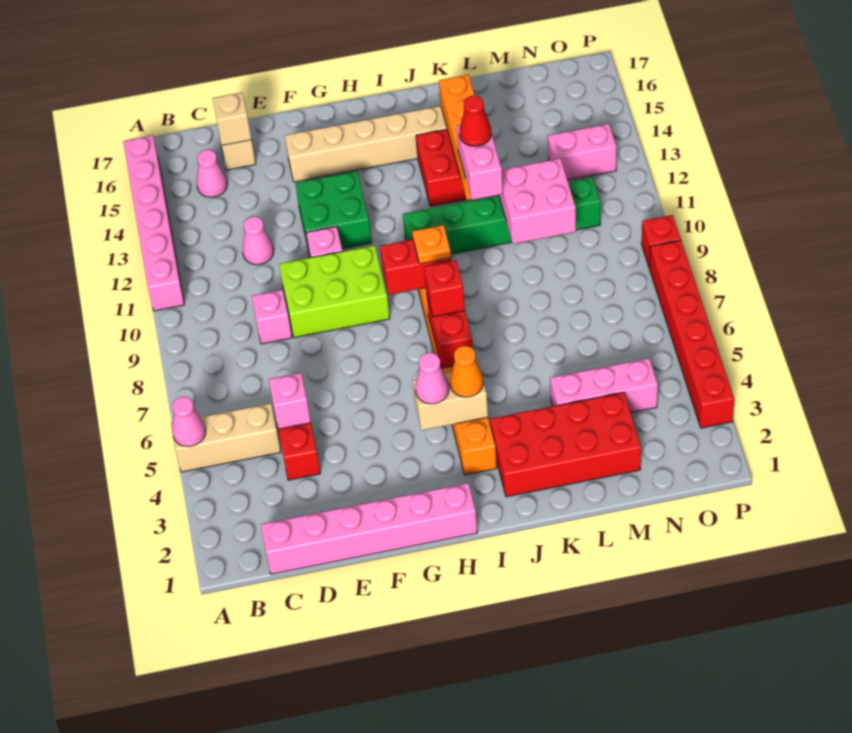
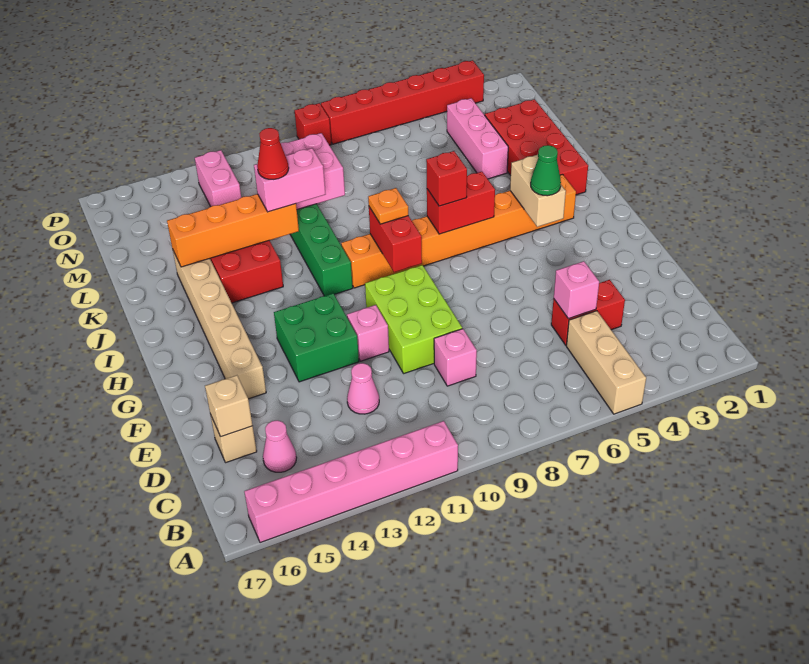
pink 1x1 cone [172,397,206,446] -> none
pink 1x6 brick [261,483,477,574] -> none
pink 1x1 cone [415,353,449,404] -> green 1x1 cone [531,145,561,196]
orange 1x1 cone [450,346,483,397] -> none

